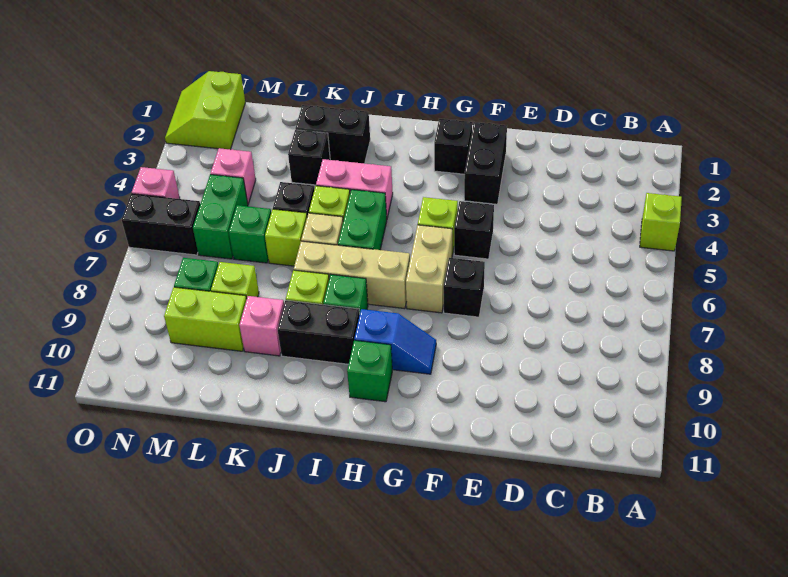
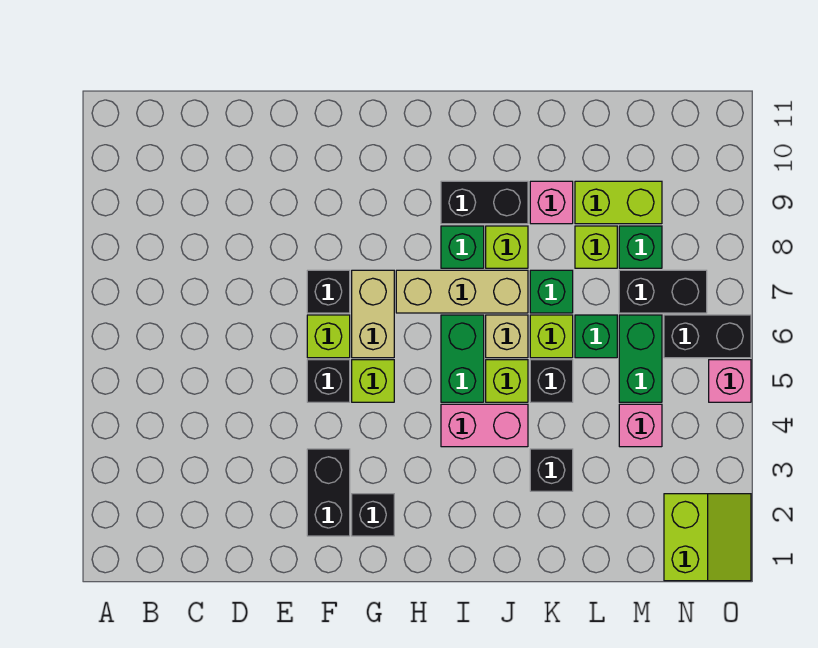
lime 1x1 brick [640,193,682,251] -> lime 1x1 brick moved to [307,315,350,358]
blue 1x2 slope [354,309,436,374] -> none
green 1x1 brick [347,340,392,402] -> green 1x1 brick moved to [530,270,573,313]
black 1x2 brick [295,105,370,163] -> black 1x2 brick moved to [619,270,707,313]

